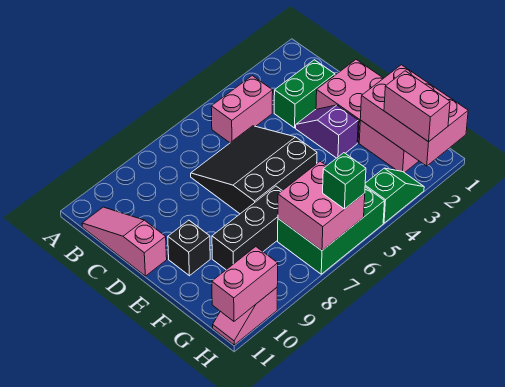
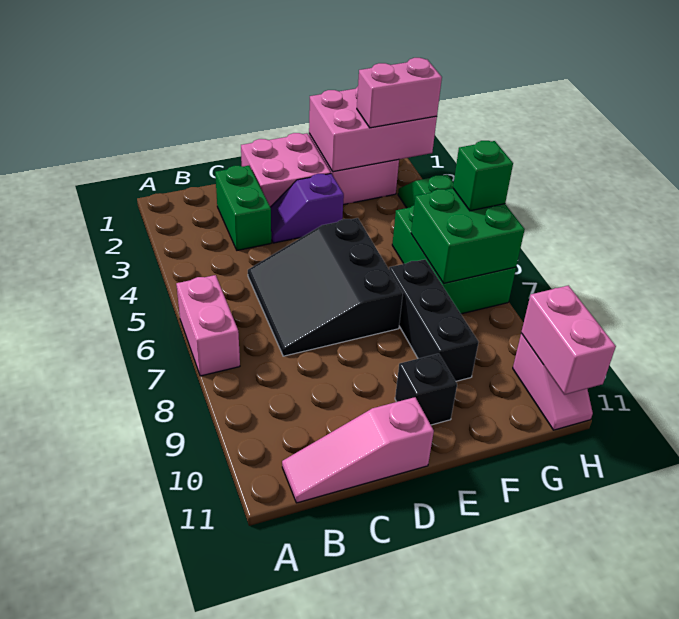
pink 1x2 brick [211,76,273,143] -> pink 1x2 brick moved to [176,275,240,376]
pink 2x2 brick [278,161,365,250] -> green 2x2 brick [411,188,525,283]

